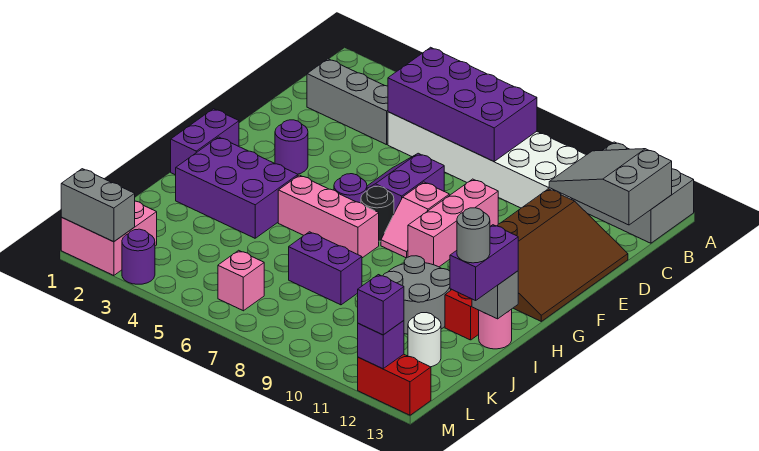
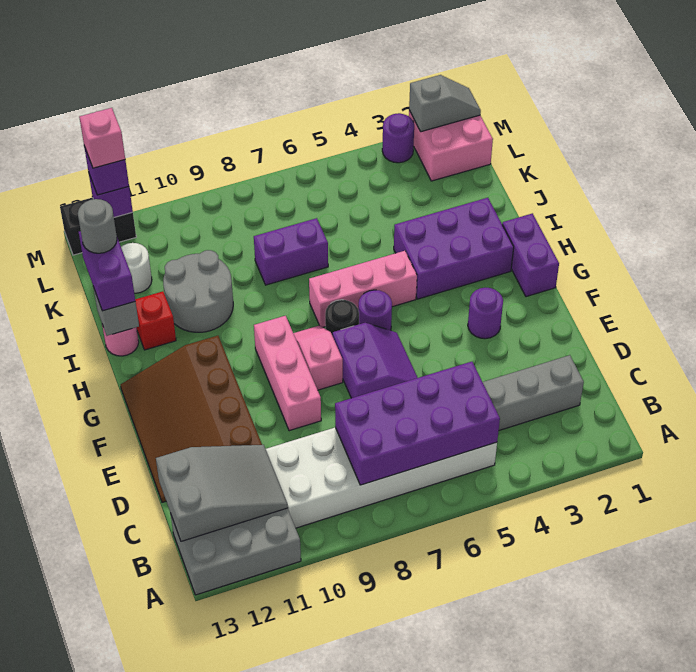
pink 1x1 brick [218,250,264,311] -> pink 1x1 brick moved to [79,108,125,168]
grey 1x2 brick [61,169,135,242] -> grey 1x2 slope [409,75,481,132]
red 1x2 brick [358,354,431,415] -> black 1x2 brick [60,197,136,255]

